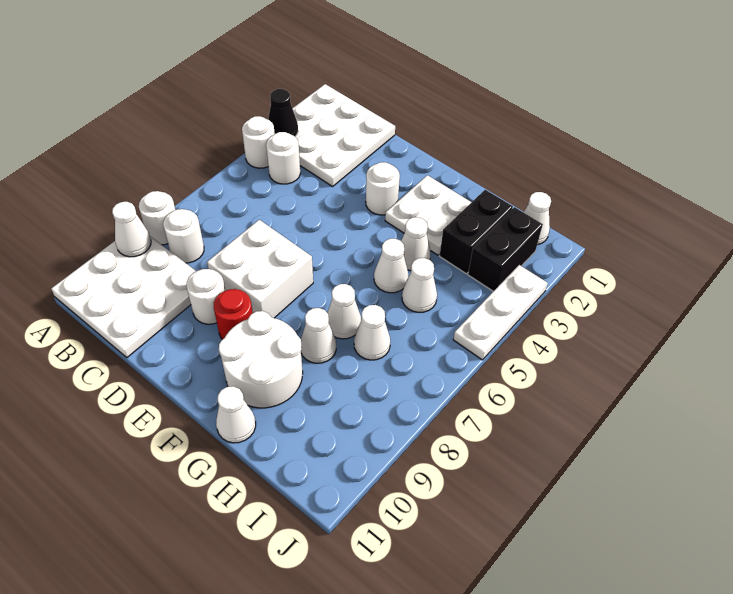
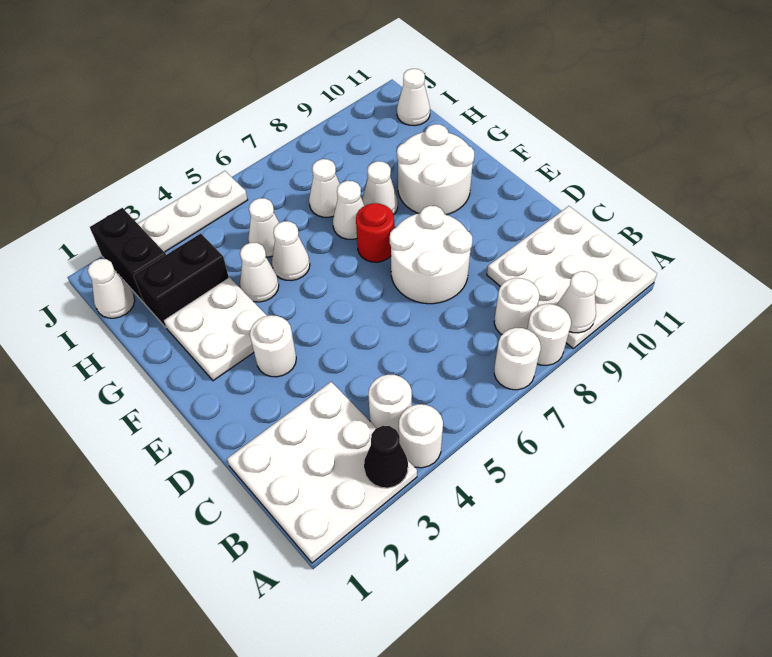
white 2x2 brick [207,220,313,318] -> white 2x2 round brick [390,206,472,304]
white 1x1 round brick [187,269,225,324] -> white 1x1 round brick moved to [494,328,541,390]
red 1x1 round brick [214,289,253,339] -> red 1x1 round brick moved to [356,203,394,262]
white 1x1 cone [216,386,256,443] -> white 1x1 cone moved to [397,69,430,126]
black 1x2 brick [468,207,543,291] -> black 1x2 brick turned to [90,208,166,303]

